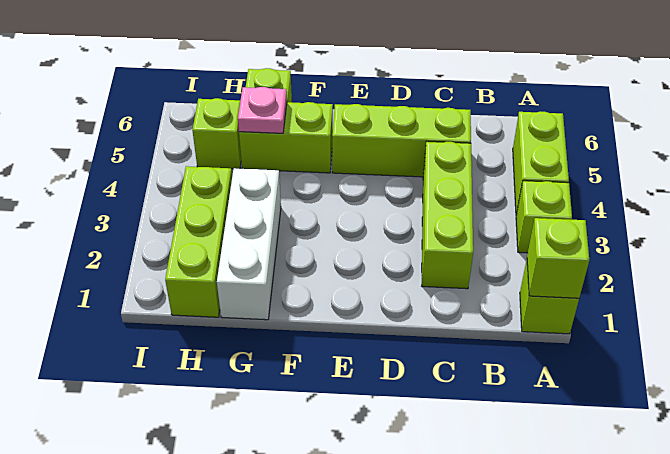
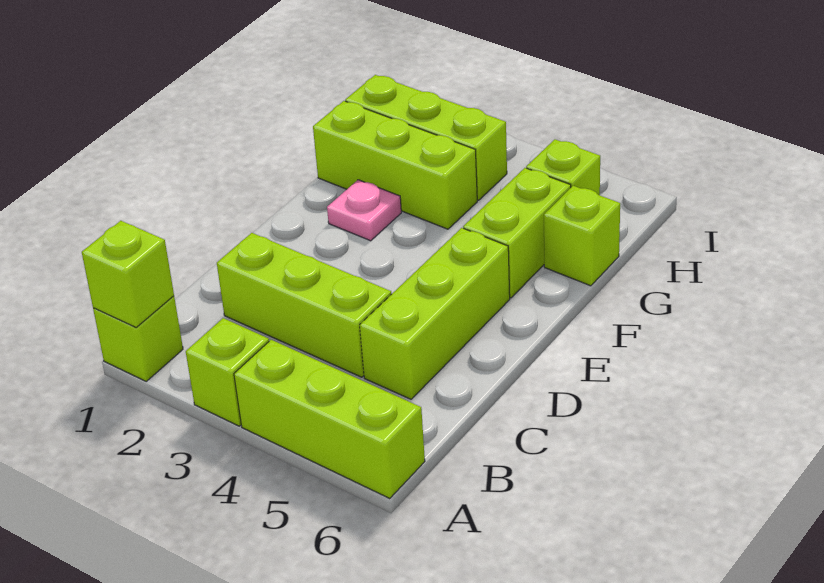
lime 1x2 brick [513,112,569,215] -> lime 1x3 brick [234,340,425,498]
white 1x3 brick [217,168,281,320] -> lime 1x3 brick [313,101,477,229]
pink 1x1 plate [238,87,287,133] -> pink 1x1 plate moved to [327,180,401,241]

